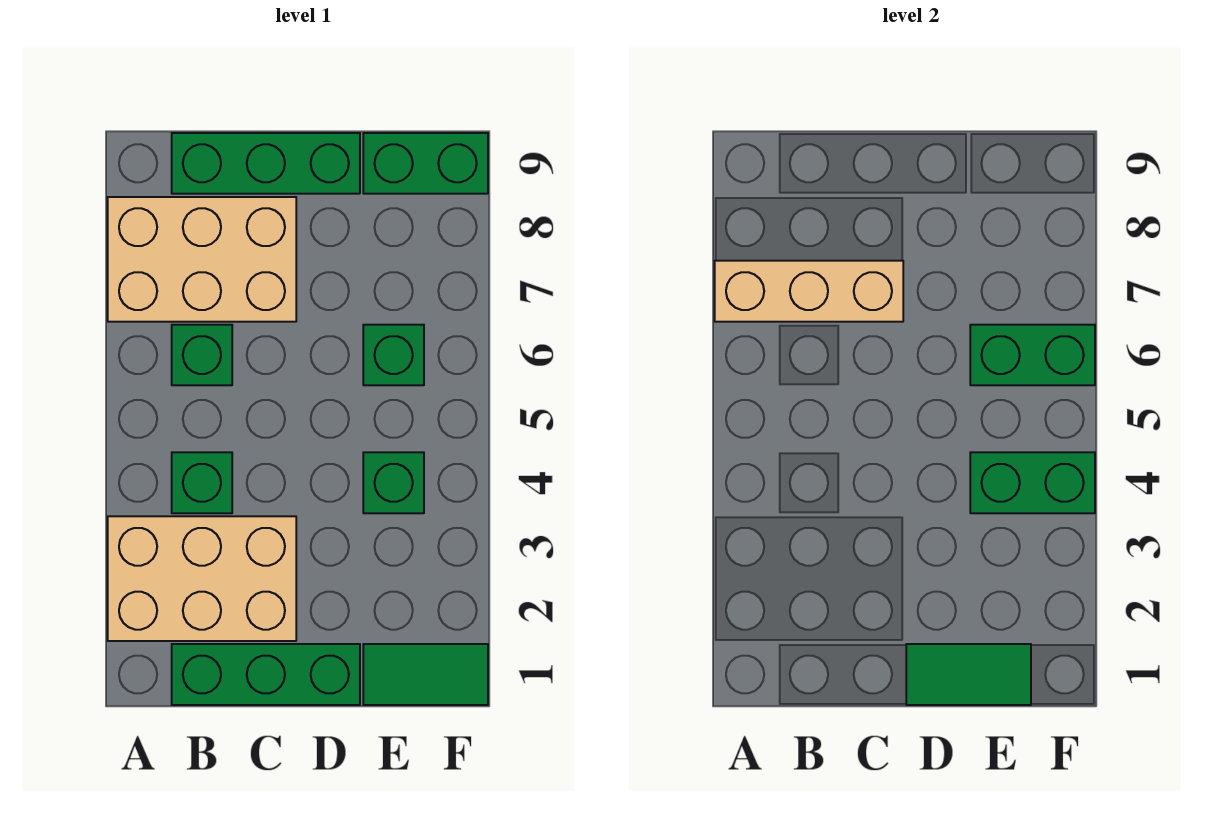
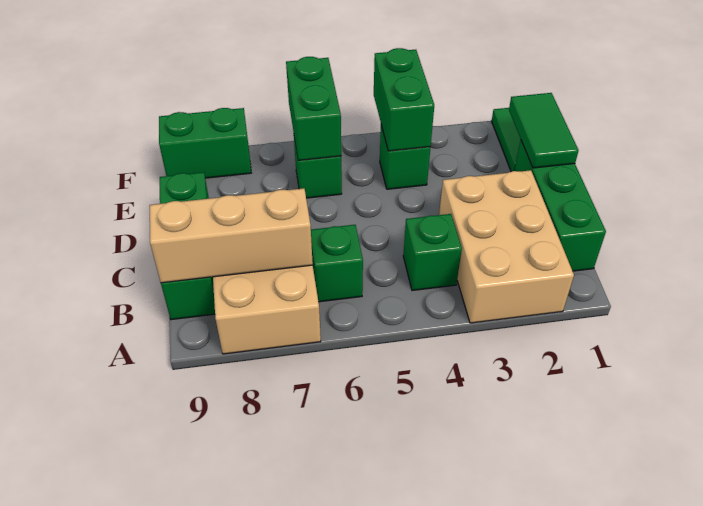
tan 1x3 brick [715,261,903,322] -> tan 1x3 brick turned to [150,188,313,283]
green 1x2 brick [363,133,488,194] -> green 1x2 brick turned to [159,108,251,178]

